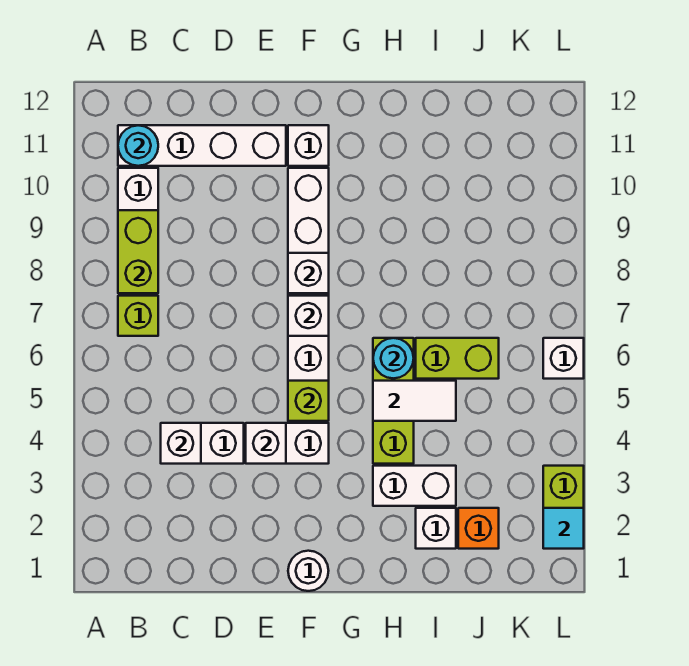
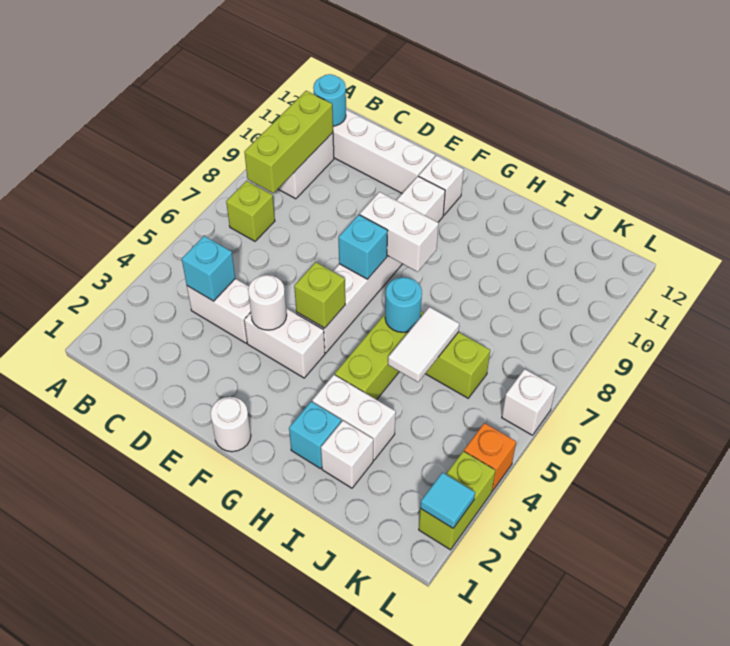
lime 1x2 brick [118,210,158,293] -> lime 1x3 brick [244,91,333,193]
white 1x1 brick [161,423,201,464] -> cyan 1x1 brick [182,236,235,301]
white 1x1 brick [246,423,286,464] -> white 1x1 round brick [248,275,287,330]
white 1x1 brick [288,296,329,336] -> cyan 1x1 brick [339,215,388,279]
white 1x1 brick [288,253,329,293] -> white 1x2 brick [360,192,439,272]
none -> cyan 1x1 brick [289,401,341,469]
white 1x2 tile [373,381,456,421] -> white 1x2 tile turned to [388,307,459,382]
orange 1x1 brick [458,508,499,549] -> orange 1x1 brick moved to [464,423,516,491]

